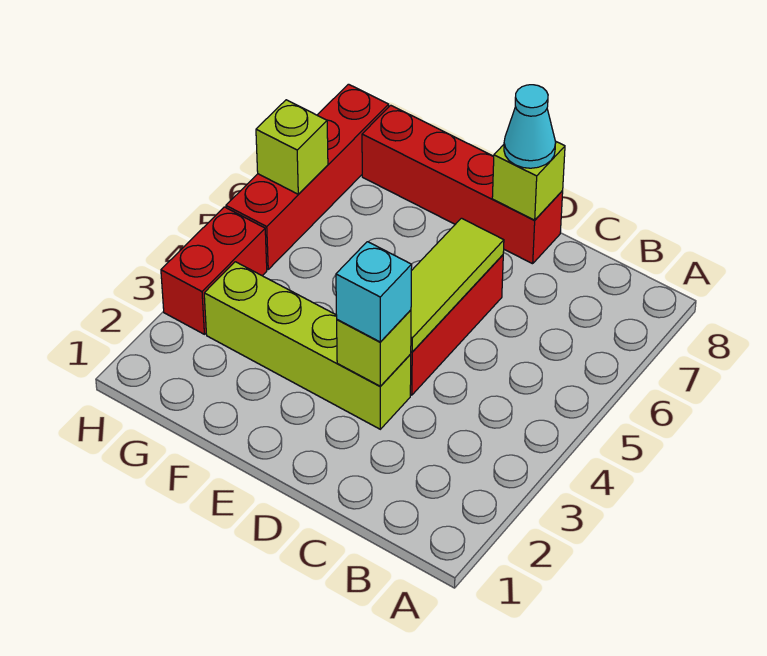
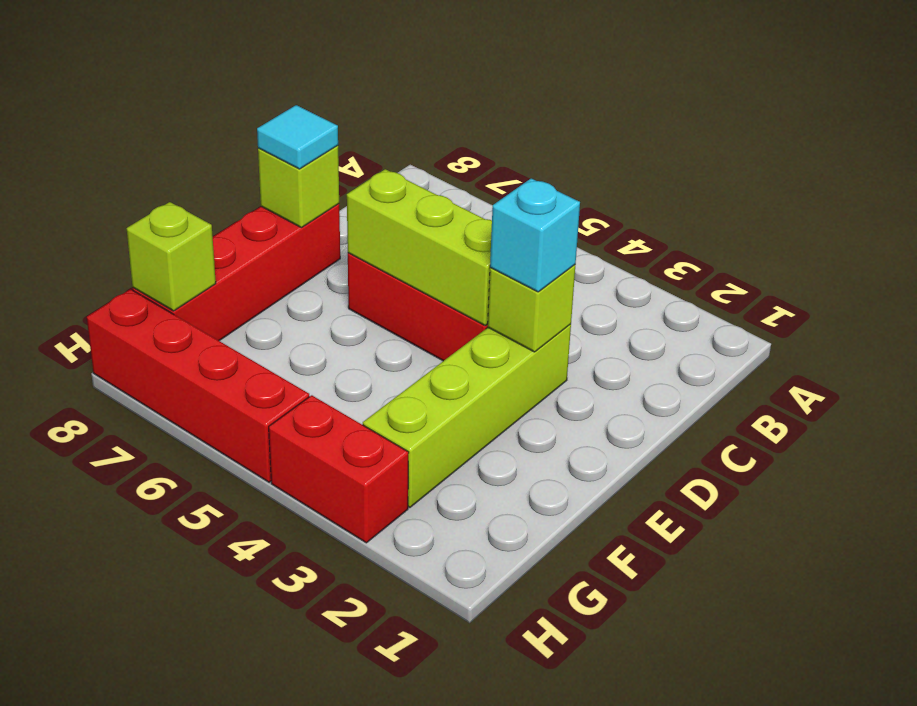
lime 1x3 tile [411,218,504,352] -> lime 1x3 brick [347,169,492,325]
cyan 1x1 cone [504,85,556,168] -> cyan 1x1 tile [257,105,338,169]
lime 1x1 brick [256,100,328,194] -> lime 1x1 brick moved to [127,202,216,311]

